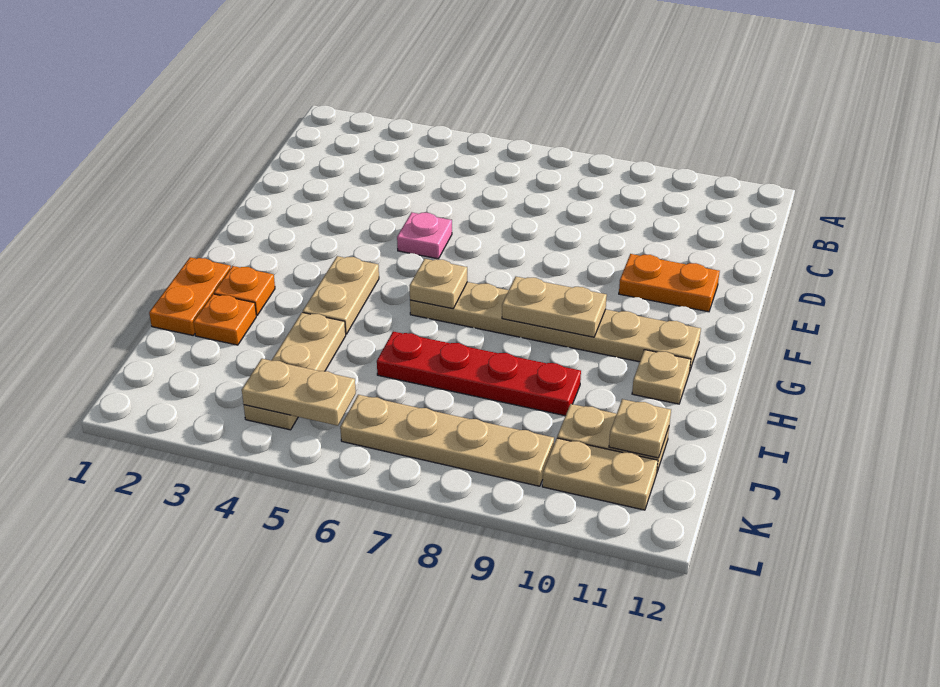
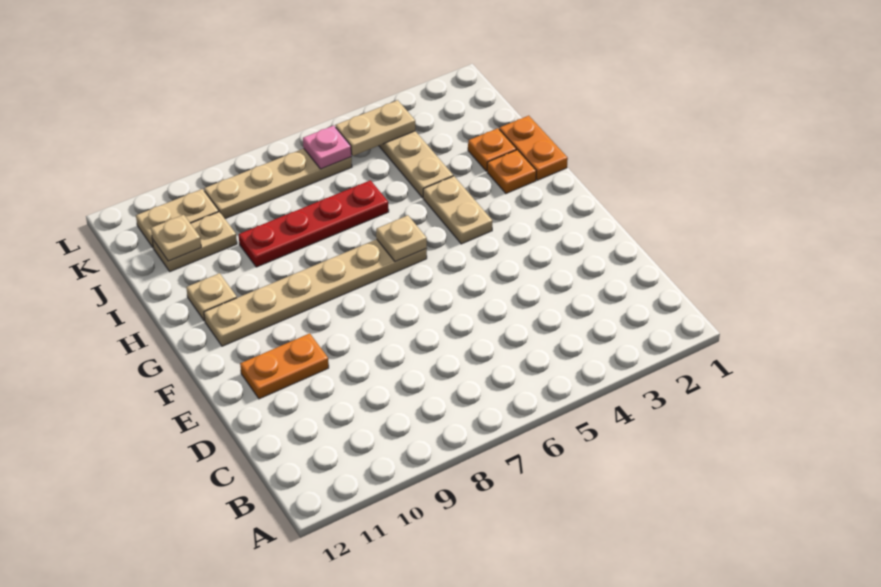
pink 1x1 plate [397,212,452,259] -> pink 1x1 plate moved to [303,126,351,169]
tan 1x2 plate [502,277,607,337] -> none

